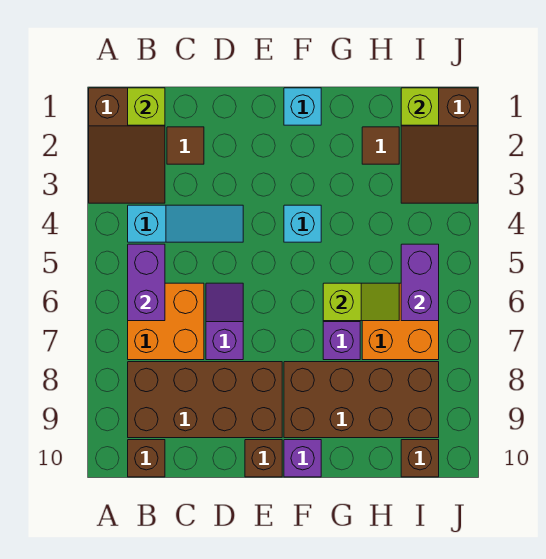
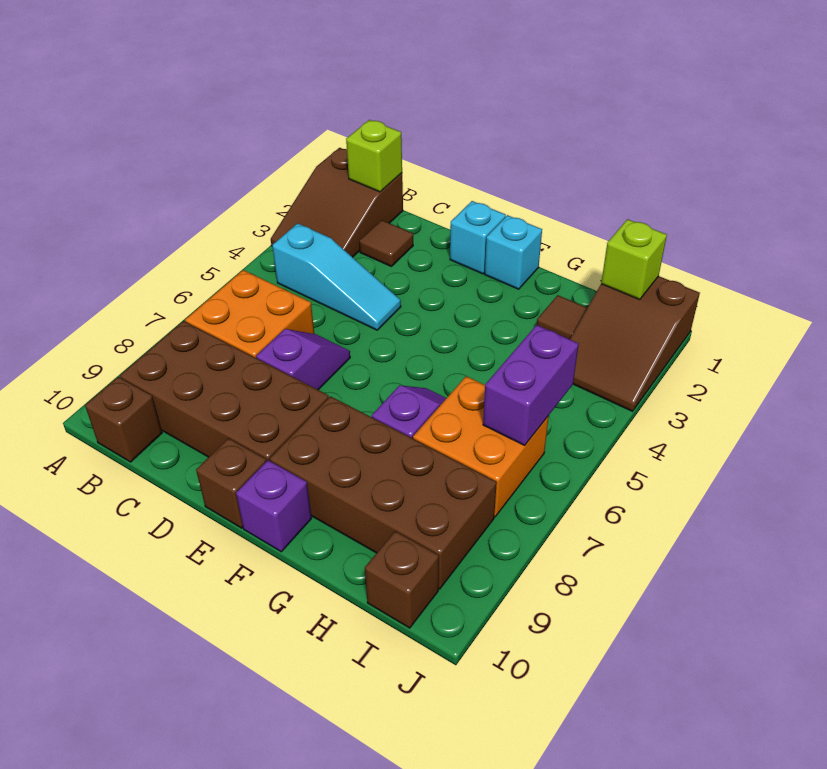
purple 1x2 brick [128,244,165,321] -> none
cyan 1x1 brick [284,205,321,242] -> cyan 1x1 brick moved to [450,201,506,274]
lime 1x2 slope [323,283,399,321] -> none

